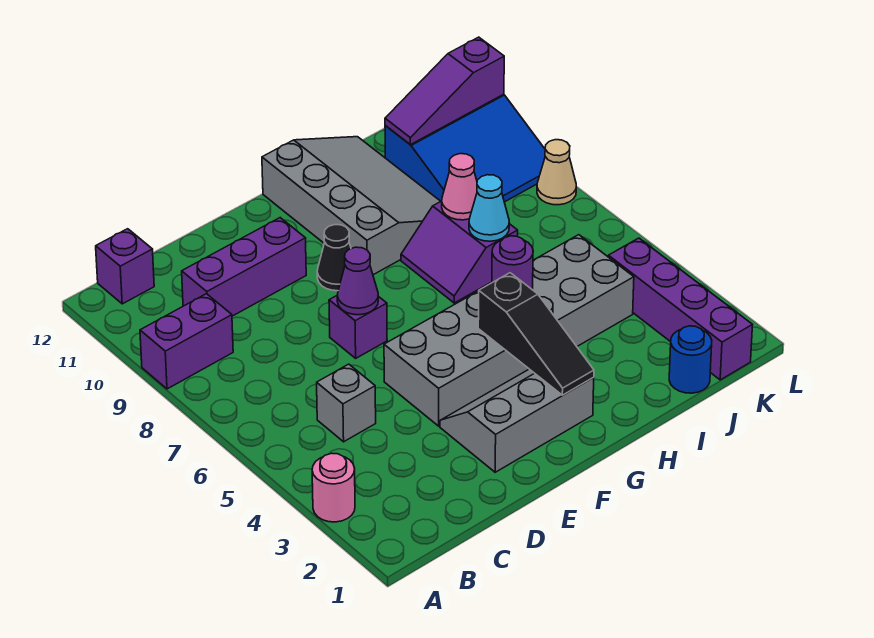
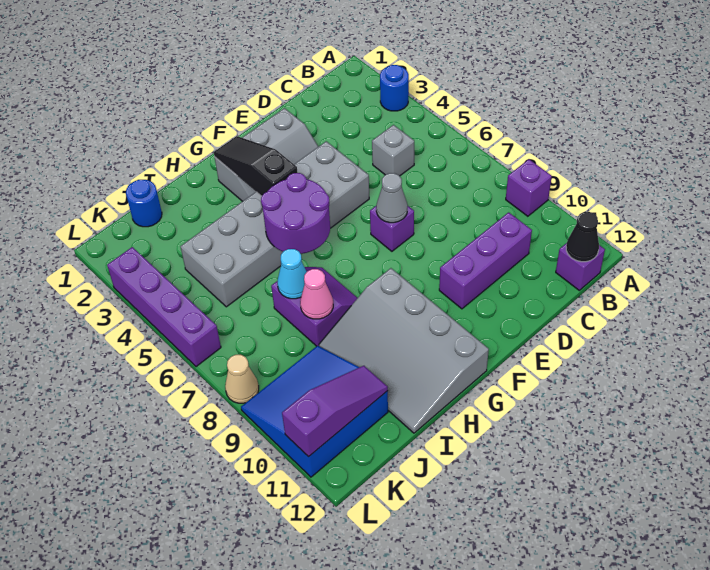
pink 1x1 round brick [312,453,355,522] -> blue 1x1 round brick [380,65,409,111]
purple 1x2 brick [140,294,233,389] -> purple 1x1 brick [506,159,552,216]
purple 1x1 cone [337,247,378,315] -> grey 1x1 cone [376,173,408,223]
black 1x1 cone [317,225,351,291] -> black 1x1 cone moved to [566,212,599,262]
purple 1x1 round brick [492,236,533,289] -> purple 2x2 round brick [261,173,330,254]
purple 1x4 brick [608,238,752,380] -> purple 1x4 brick moved to [107,247,221,367]

